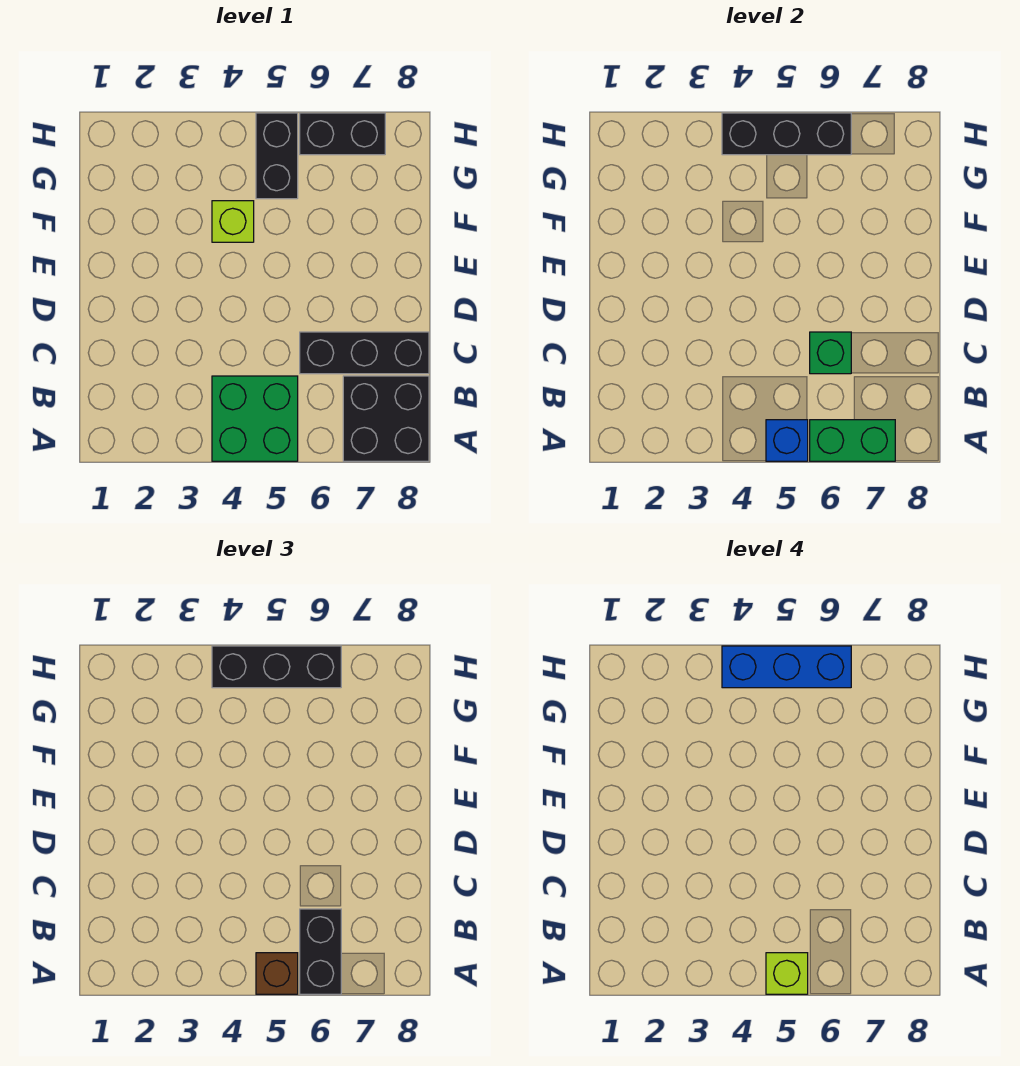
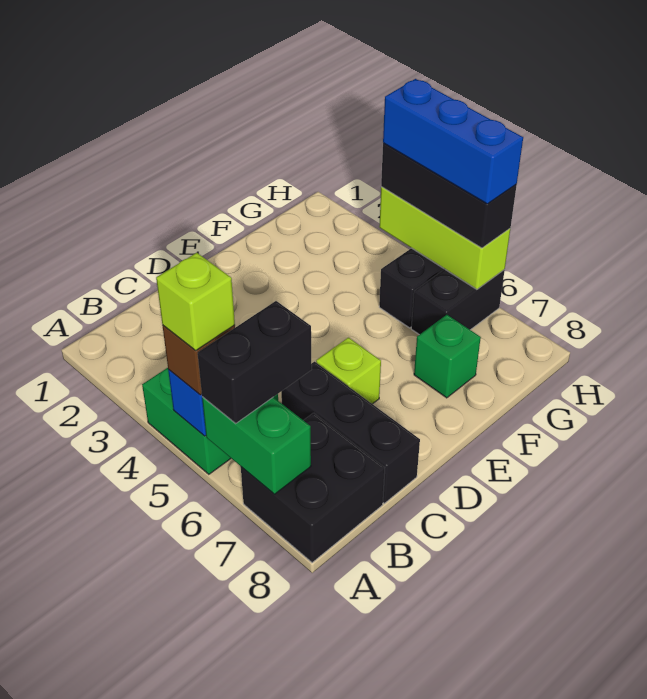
green 1x1 brick [810,332,851,374] -> green 1x1 brick moved to [414,315,481,398]
lime 1x1 brick [212,201,254,242] -> lime 1x1 brick moved to [316,338,381,404]
black 1x3 brick [722,113,851,155] -> lime 1x3 brick [379,187,510,289]
black 1x2 brick [300,113,385,155] -> black 1x2 brick turned to [411,269,505,335]

